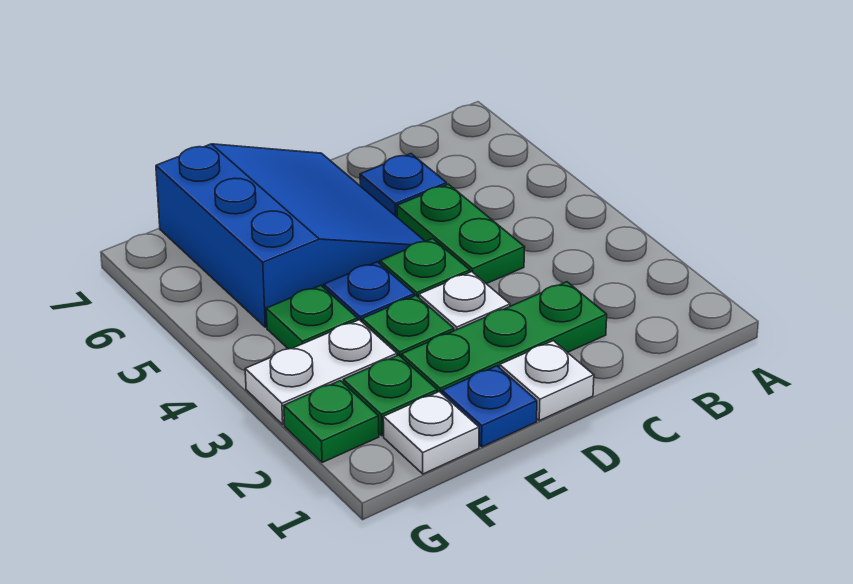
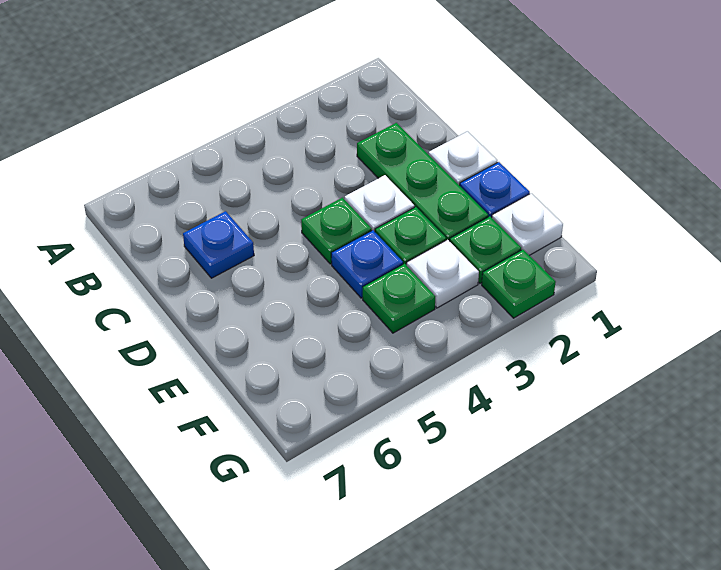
green 1x2 plate [397,184,525,284] -> none
blue 3x3 slope [156,144,425,327] -> none
white 1x2 plate [245,320,397,424] -> white 1x1 plate [407,240,479,308]

